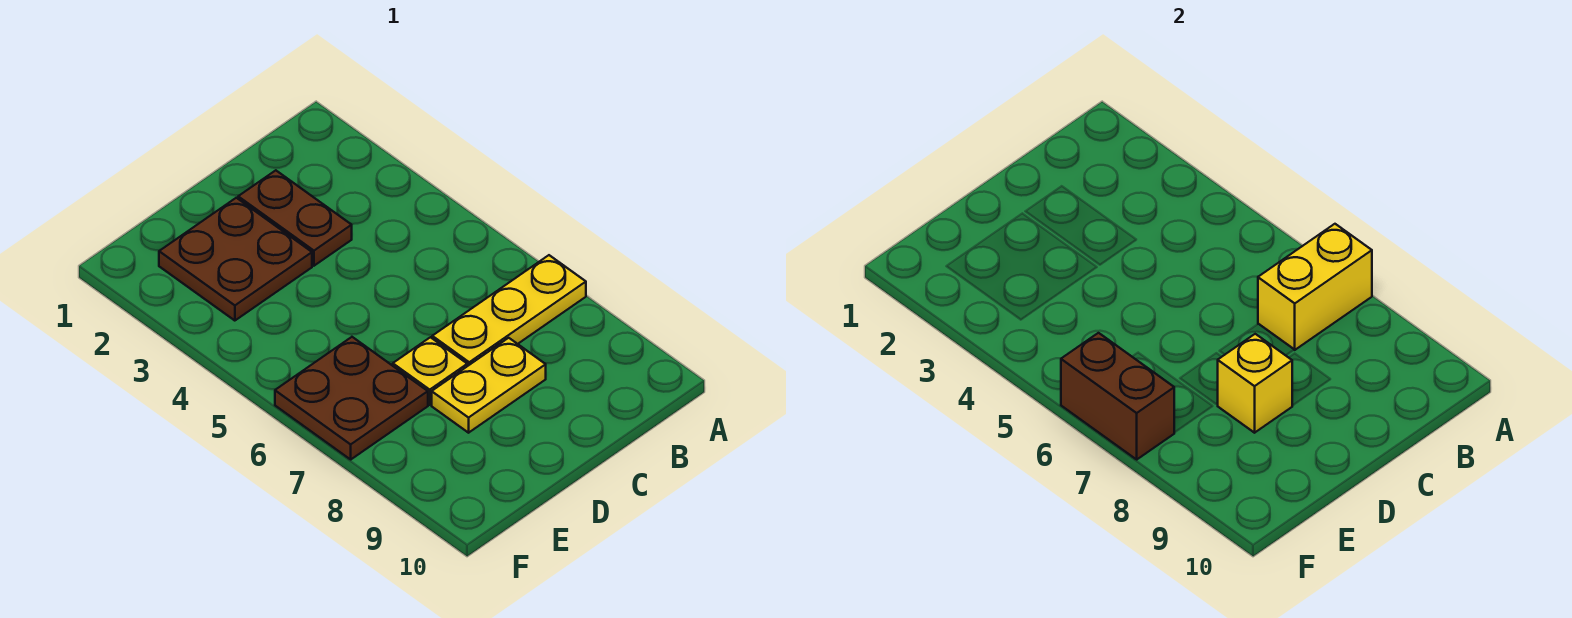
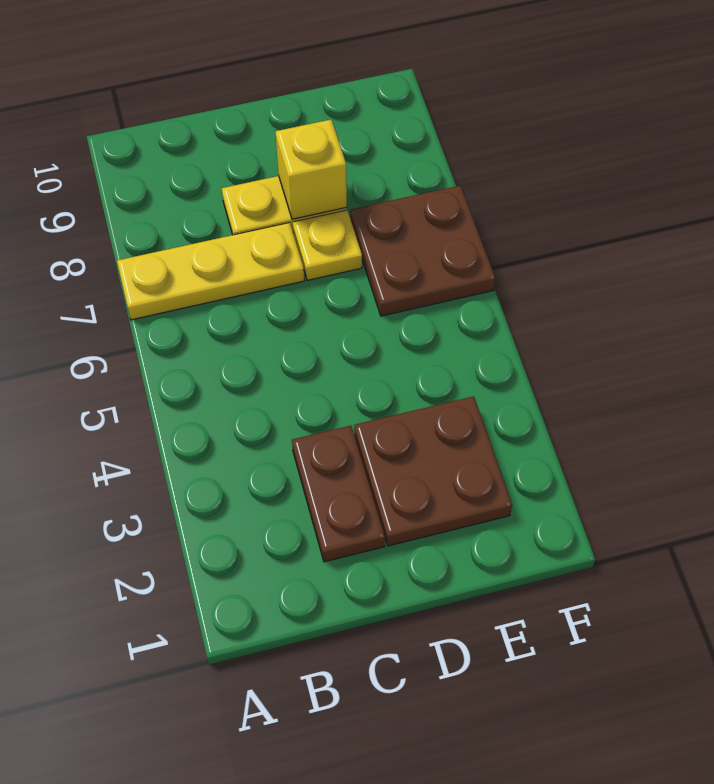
yellow 1x2 brick [1258,224,1372,350] -> none
brown 1x2 brick [1061,333,1174,459] -> none

